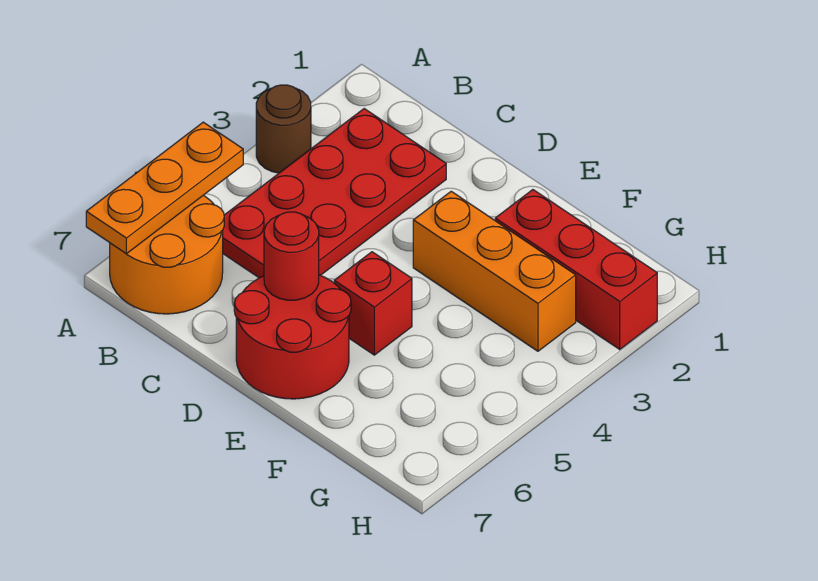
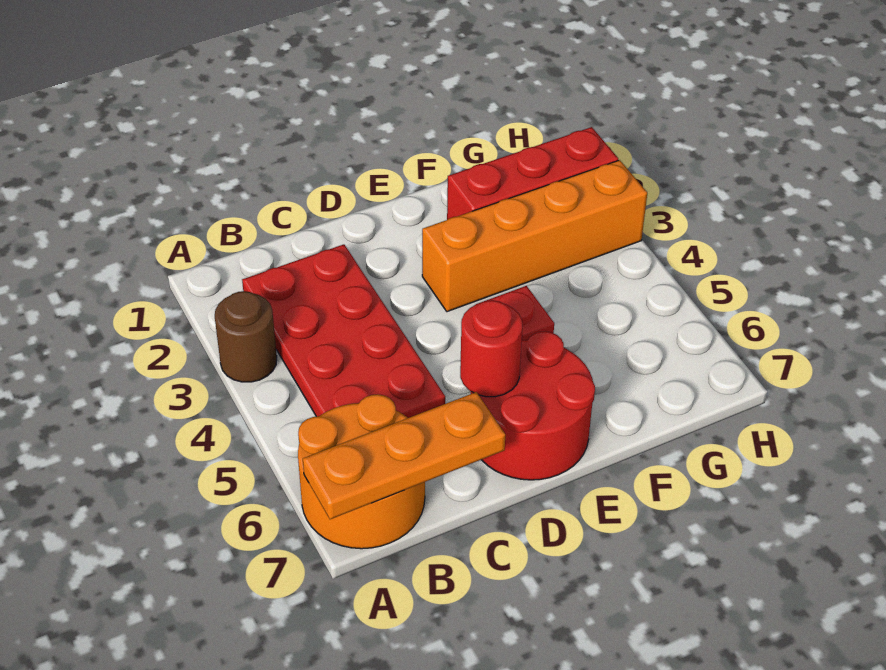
orange 1x3 plate [86,122,243,254] -> orange 1x3 plate turned to [303,392,505,519]
orange 1x3 brick [413,191,576,351] -> orange 1x4 brick [422,160,647,312]

